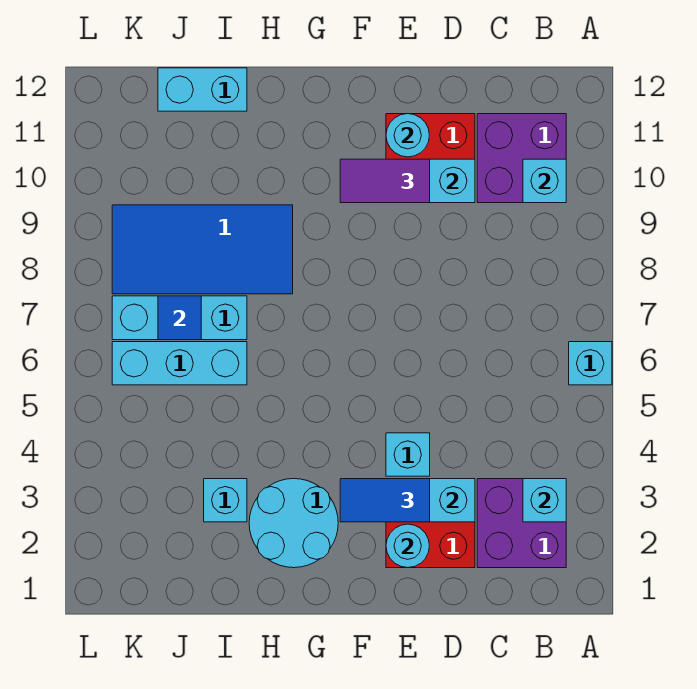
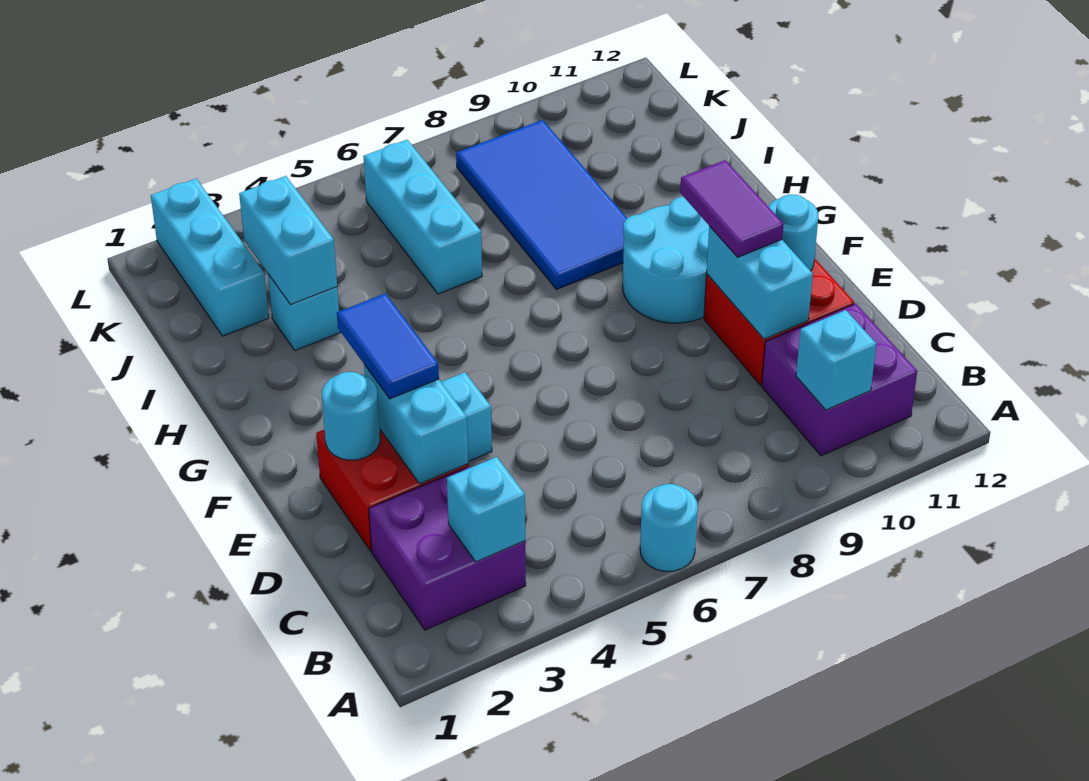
cyan 1x1 brick [569,342,612,385] -> cyan 1x1 round brick [640,484,698,571]
cyan 2x2 round brick [249,479,338,568] -> cyan 2x2 round brick moved to [623,197,709,323]
cyan 1x3 brick [112,296,247,340] -> cyan 1x3 brick moved to [151,179,269,336]
cyan 1x2 brick [158,68,247,111] -> cyan 1x2 brick moved to [239,176,337,305]
blue 1x1 tile [158,296,201,340] -> none

